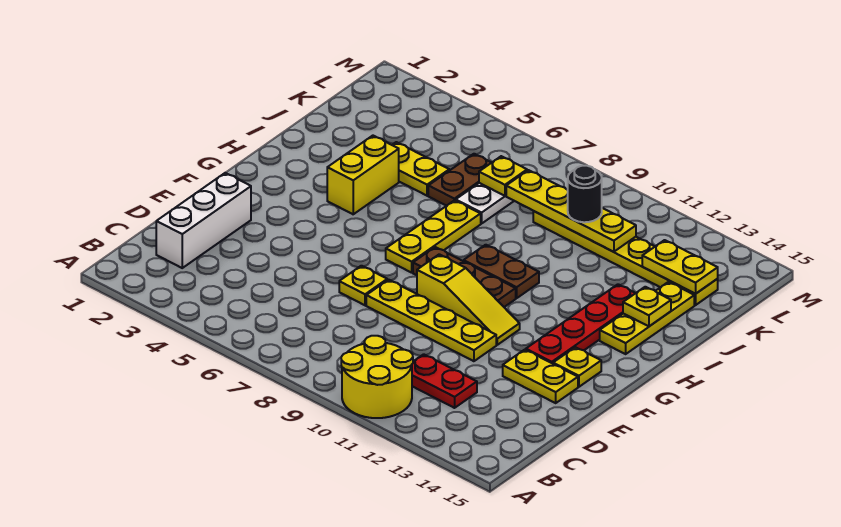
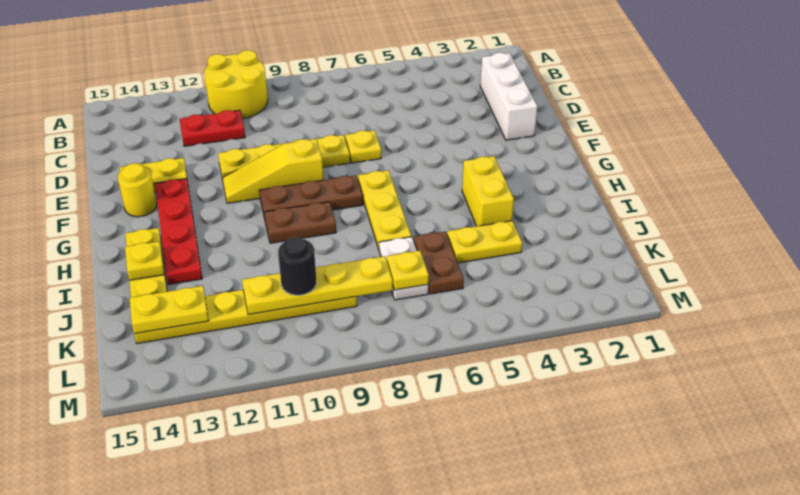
yellow 1x1 plate [553,347,601,387] -> yellow 1x1 round brick [118,164,157,217]

